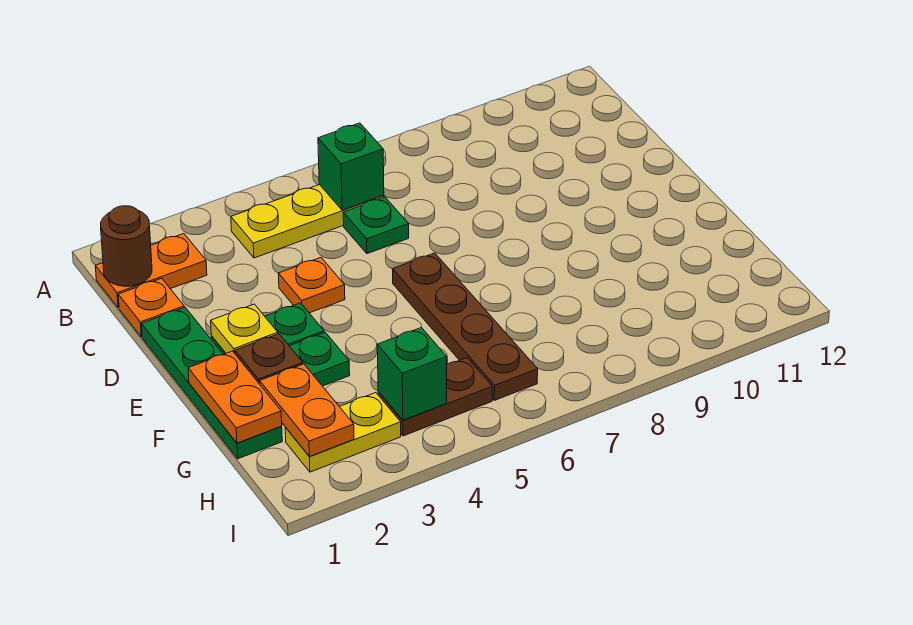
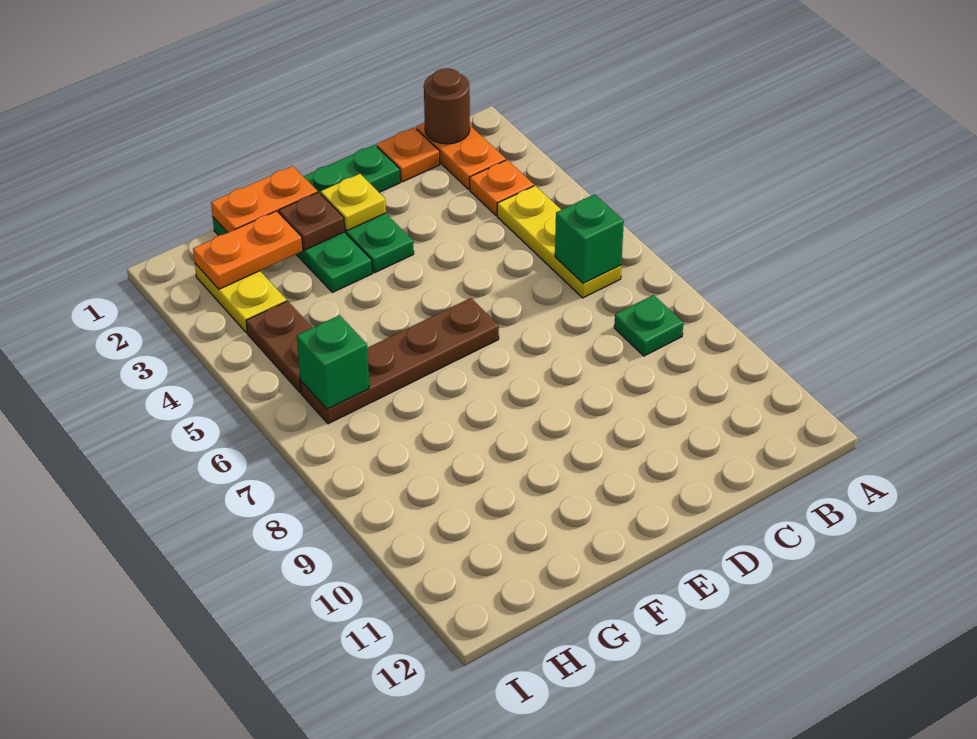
green 1x1 plate [343,197,409,254] -> green 1x1 plate moved to [614,295,683,356]
orange 1x1 plate [278,258,345,313] -> orange 1x1 plate moved to [470,160,534,216]
green 1x1 brick [377,328,447,420] -> green 1x1 brick moved to [297,315,369,409]

